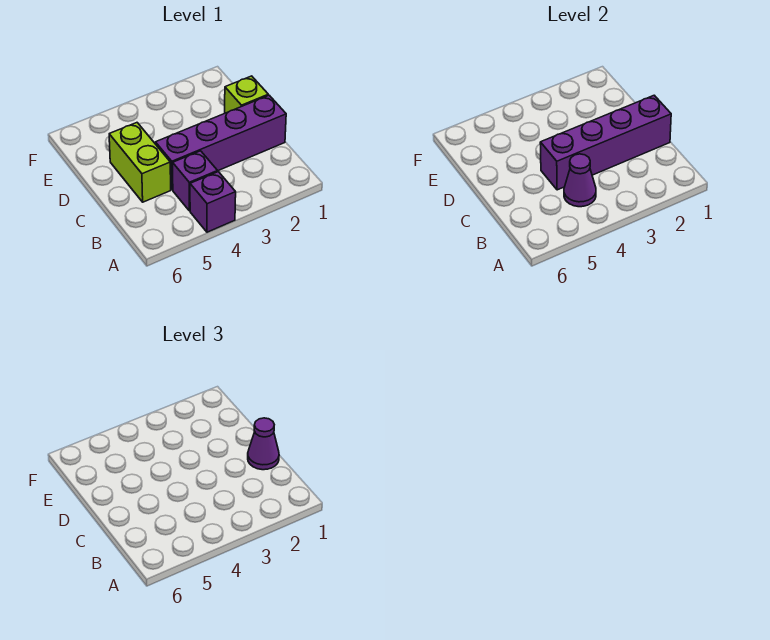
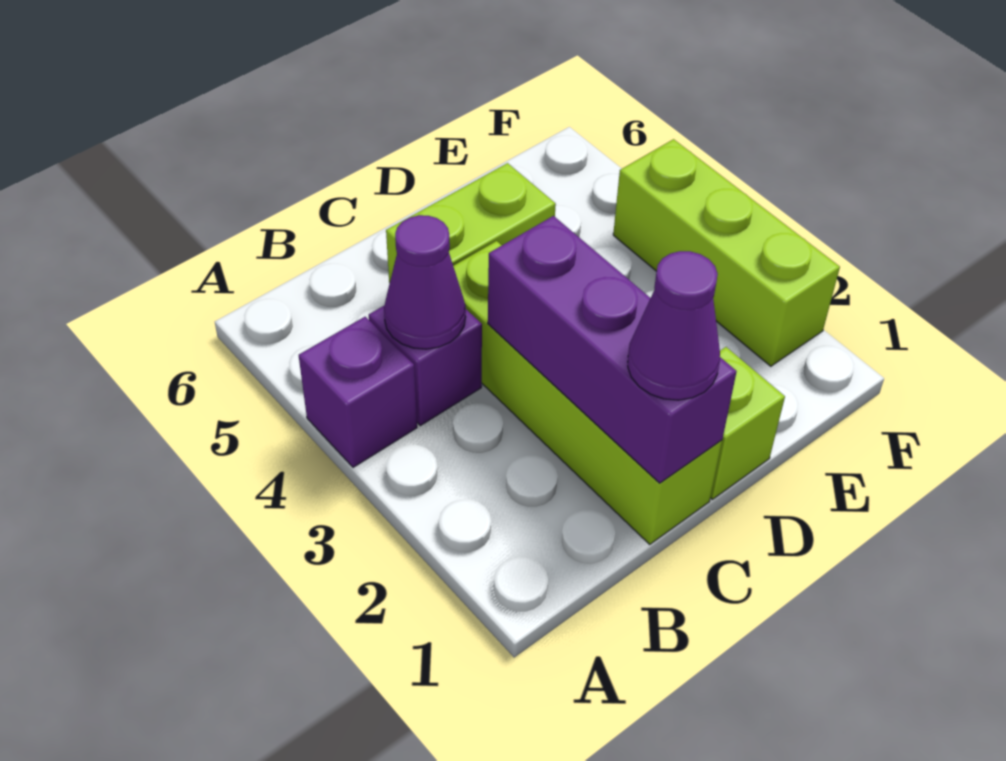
purple 1x4 brick [155,95,286,190] -> lime 1x4 brick [453,241,722,544]
purple 1x4 brick [540,95,671,190] -> purple 1x3 brick [488,216,737,483]
none -> lime 1x3 brick [613,139,840,366]

